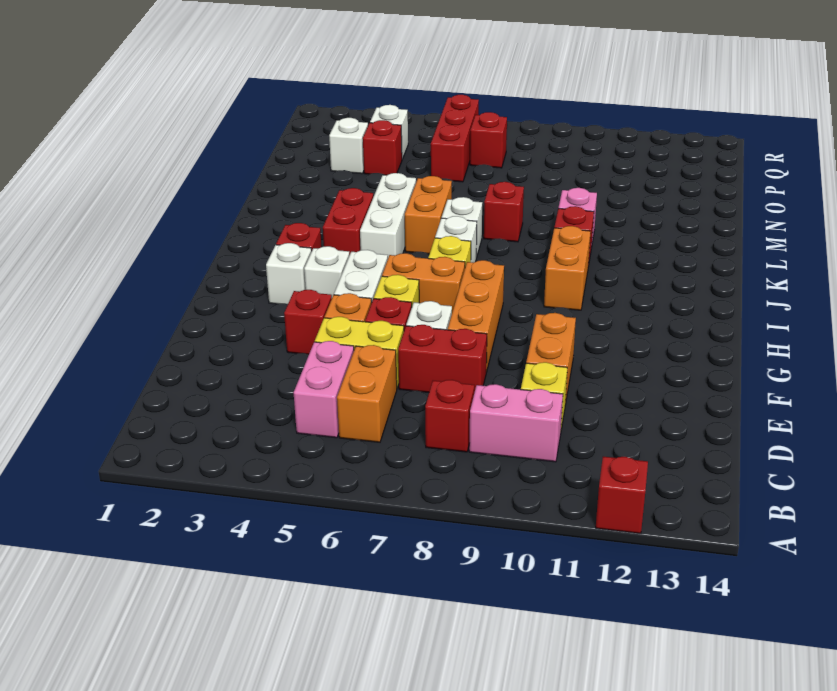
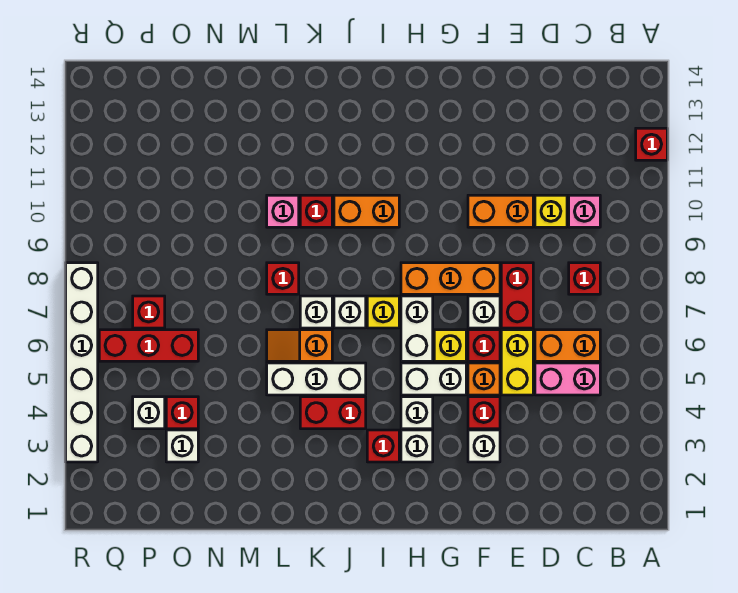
pink 1x2 brick [469,384,563,462] -> pink 1x1 brick [569,195,600,227]
none -> white 1x1 brick [468,430,500,462]
orange 1x2 brick [382,253,465,312] -> white 1x2 brick [401,296,433,361]
orange 1x2 brick [405,176,452,254] -> orange 1x2 slope [267,330,332,361]
none -> white 1x6 brick [66,263,98,462]

